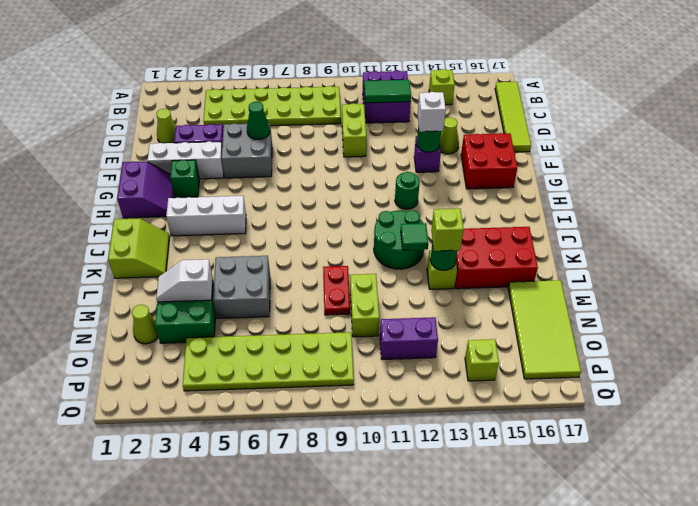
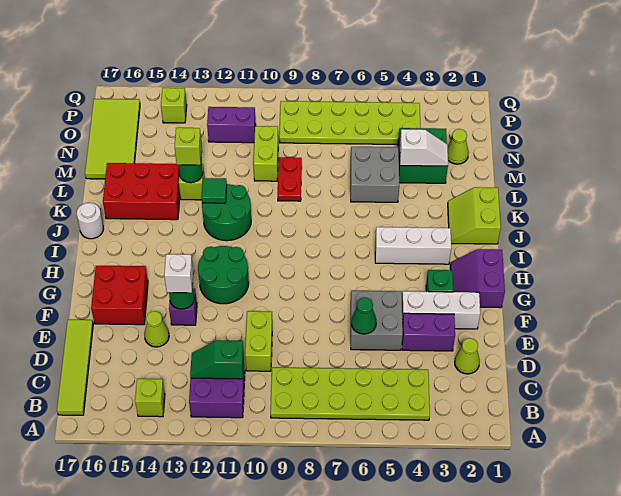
green 1x2 tile [364,80,411,103] -> green 1x2 slope [190,340,244,379]
green 1x1 round brick [395,172,420,209] -> green 2x2 round brick [198,246,249,304]
none -> white 1x1 round brick [77,203,103,239]

